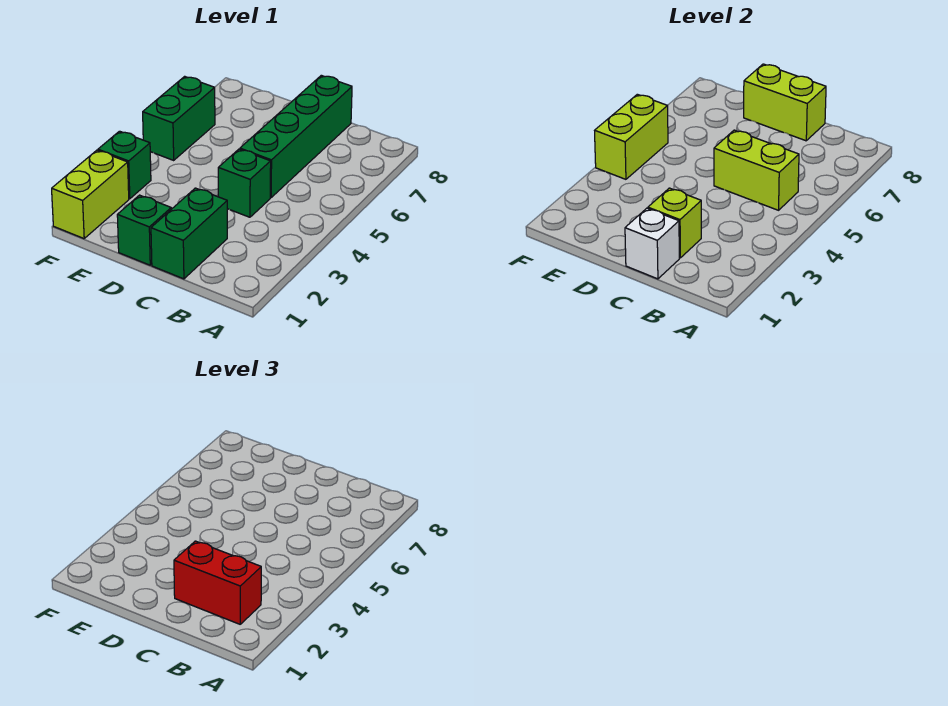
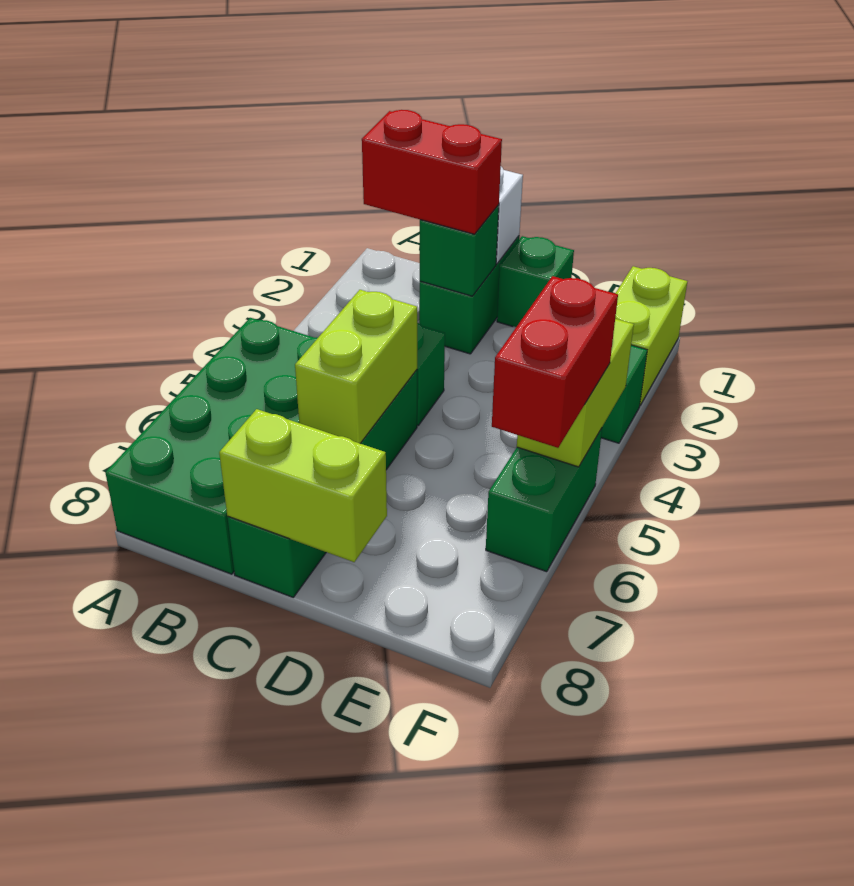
none -> green 2x4 brick [105,318,317,574]
lime 1x2 brick [714,130,799,210] -> lime 1x2 brick turned to [295,290,417,443]
lime 1x1 brick [648,188,701,258] -> green 1x1 brick [420,205,499,296]
none -> red 1x2 brick [492,276,618,448]

